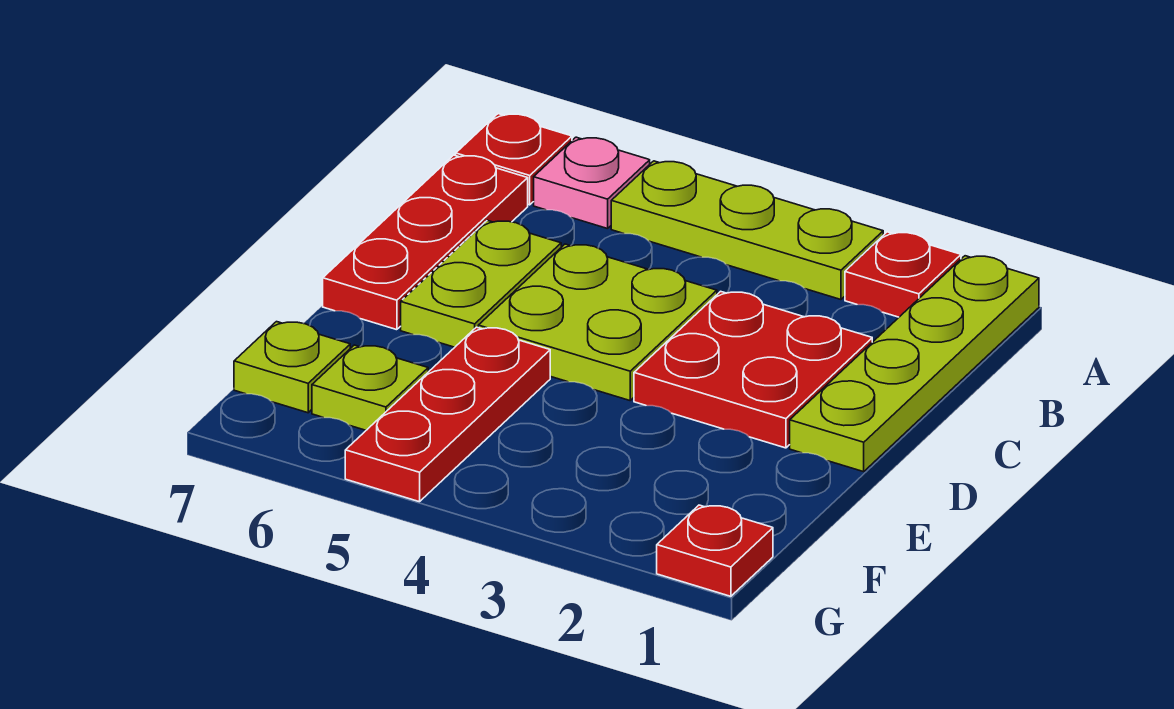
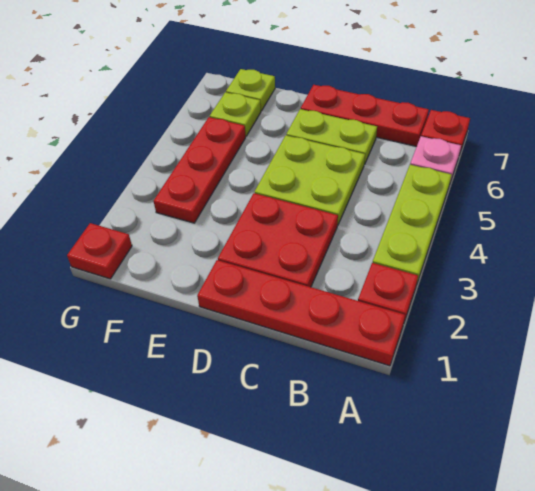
lime 1x4 plate [790,256,1039,472] -> red 1x4 plate [197,260,405,366]
red 1x3 plate [345,327,550,502] -> red 1x3 plate turned to [154,117,246,223]

